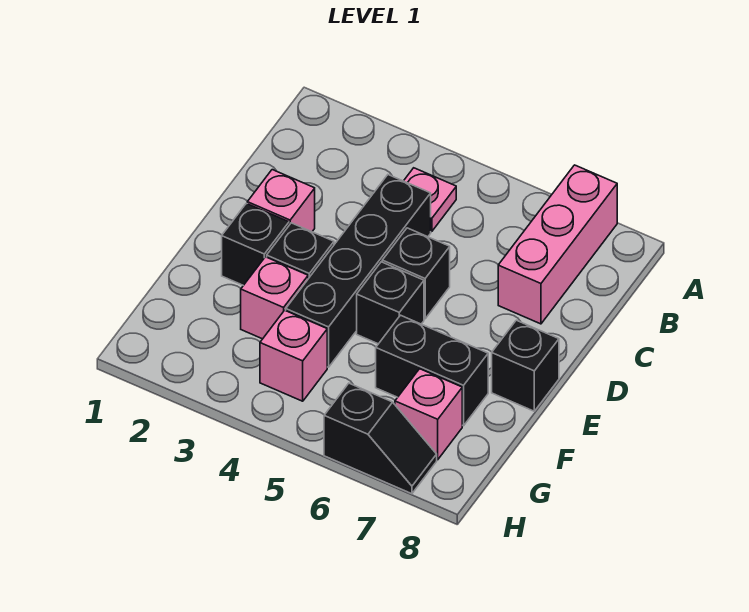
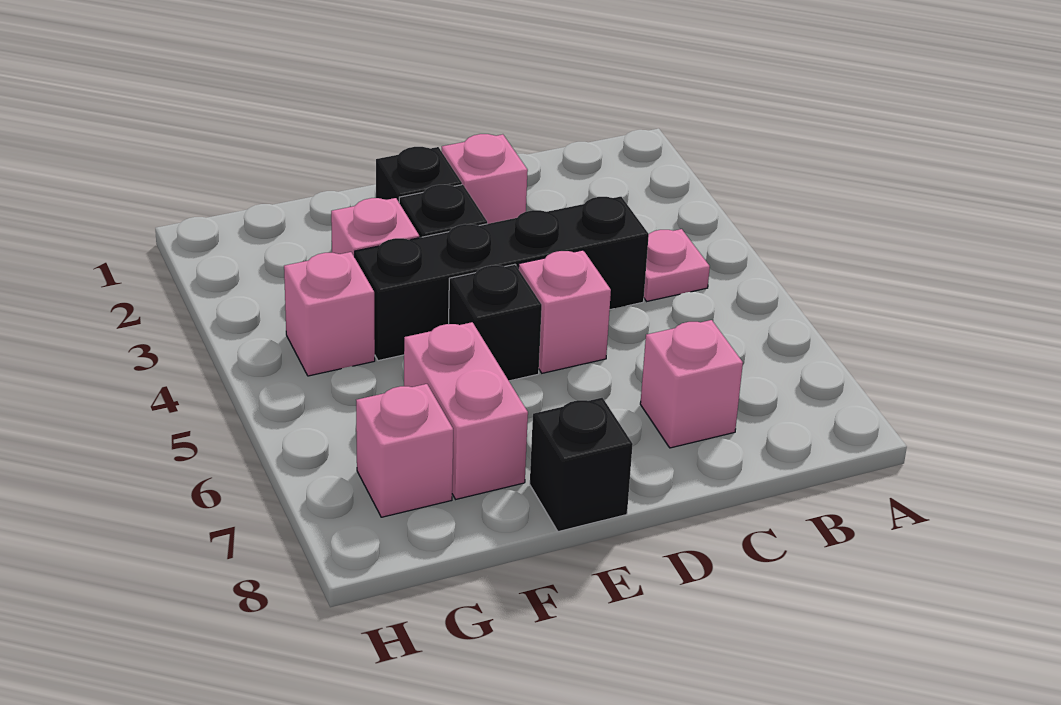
pink 1x3 brick [498,165,617,324] -> pink 1x1 brick [640,320,743,448]
black 1x1 brick [382,228,450,319] -> pink 1x1 brick [518,250,611,373]
black 1x2 brick [376,315,488,426] -> pink 1x2 brick [404,322,528,499]
black 1x2 slope [324,383,437,494] -> none

